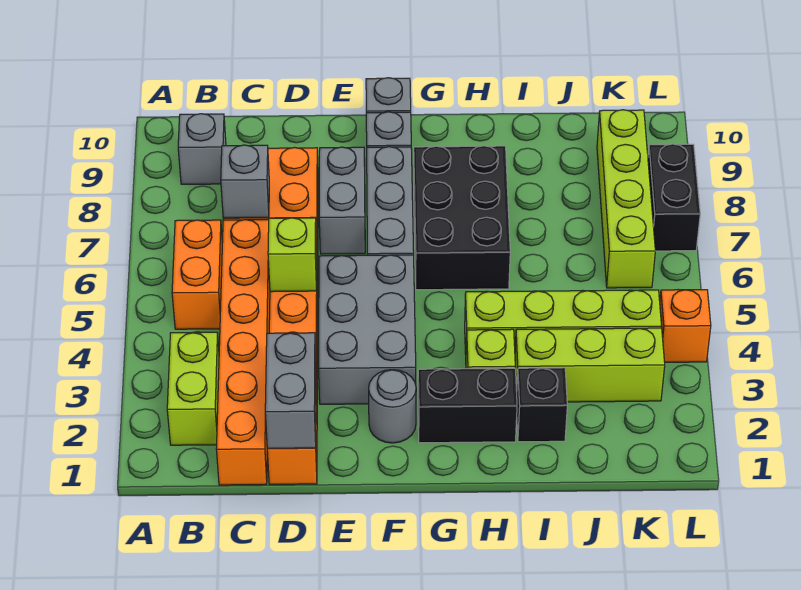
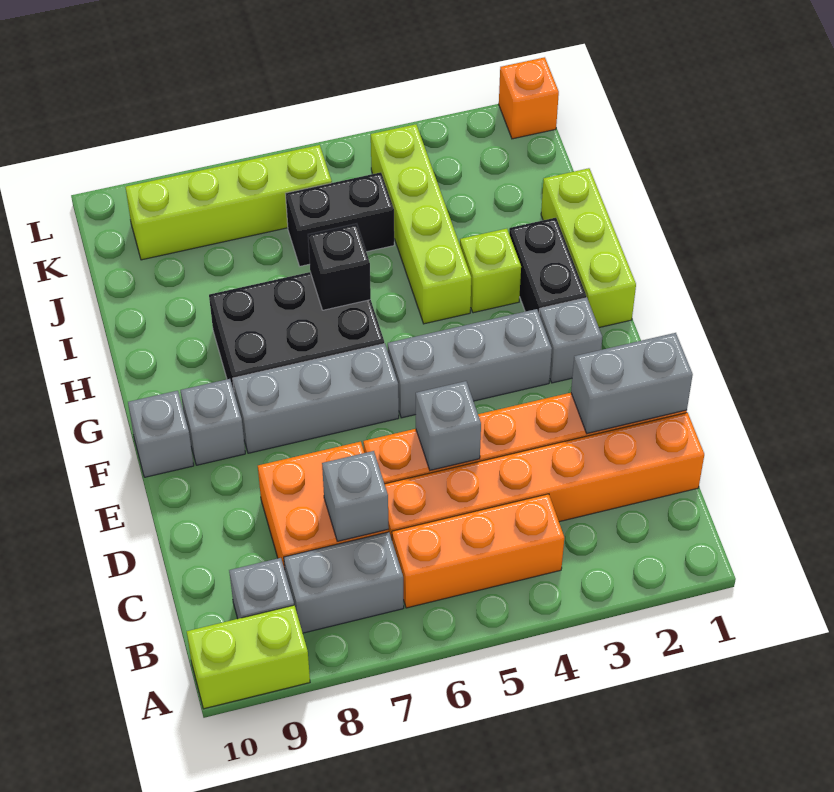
lime 1x2 brick [167,332,219,445] -> lime 1x2 brick moved to [187,605,310,709]
orange 1x2 brick [172,220,222,329] -> orange 1x3 brick [392,494,564,608]
lime 1x1 brick [268,218,317,292] -> grey 1x1 brick [416,381,481,470]
grey 2x3 brick [319,255,416,404] -> grey 1x3 brick [388,309,552,418]
grey 1x2 brick [319,147,365,254] -> grey 1x2 brick moved to [284,532,404,633]
grey 1x1 round brick [369,370,416,443] -> grey 1x1 brick [539,298,602,383]
black 1x1 brick [517,368,567,442] -> black 1x1 brick moved to [308,224,371,310]
lime 1x3 brick [515,328,665,402] -> lime 1x3 brick moved to [541,168,636,328]
orange 1x1 brick [660,290,711,362] -> orange 1x1 brick moved to [499,57,559,139]
black 1x2 brick [648,144,700,251] -> black 1x2 brick moved to [285,172,394,266]

